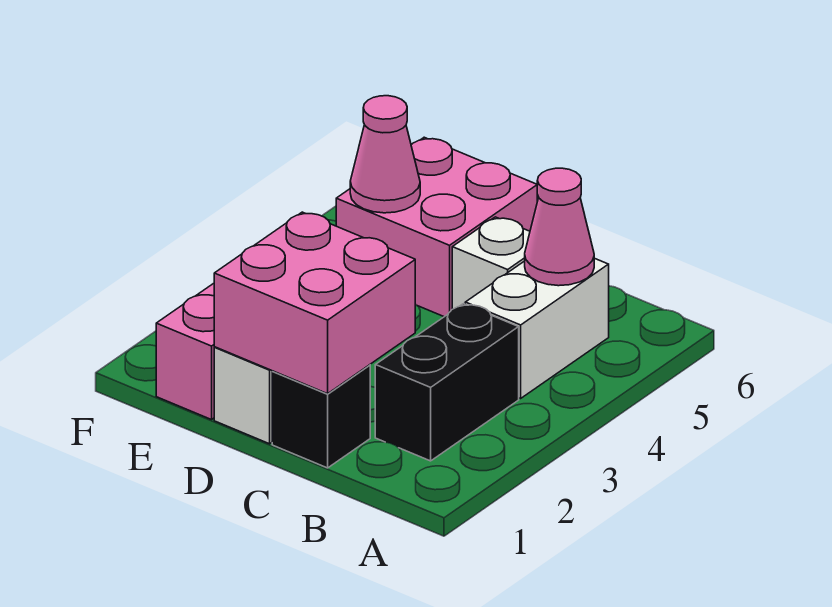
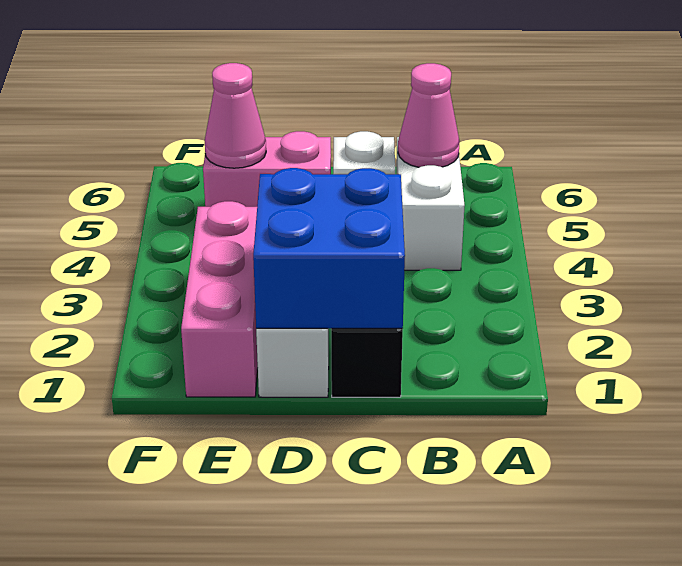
black 1x2 brick [375,304,519,461] -> none
pink 2x2 brick [214,212,415,394] -> blue 2x2 brick [253,168,405,328]
pink 2x2 brick [336,137,537,317] -> pink 1x2 brick [203,131,331,207]

